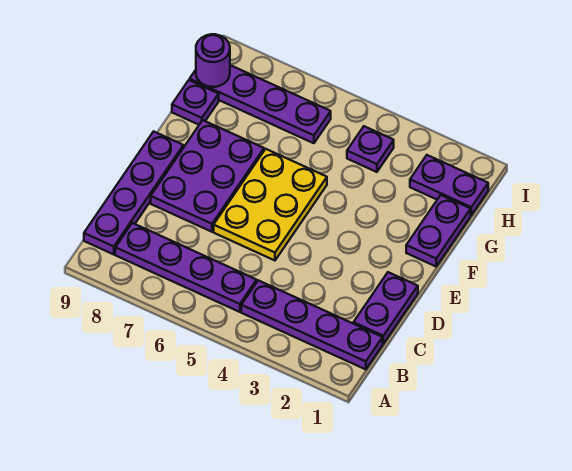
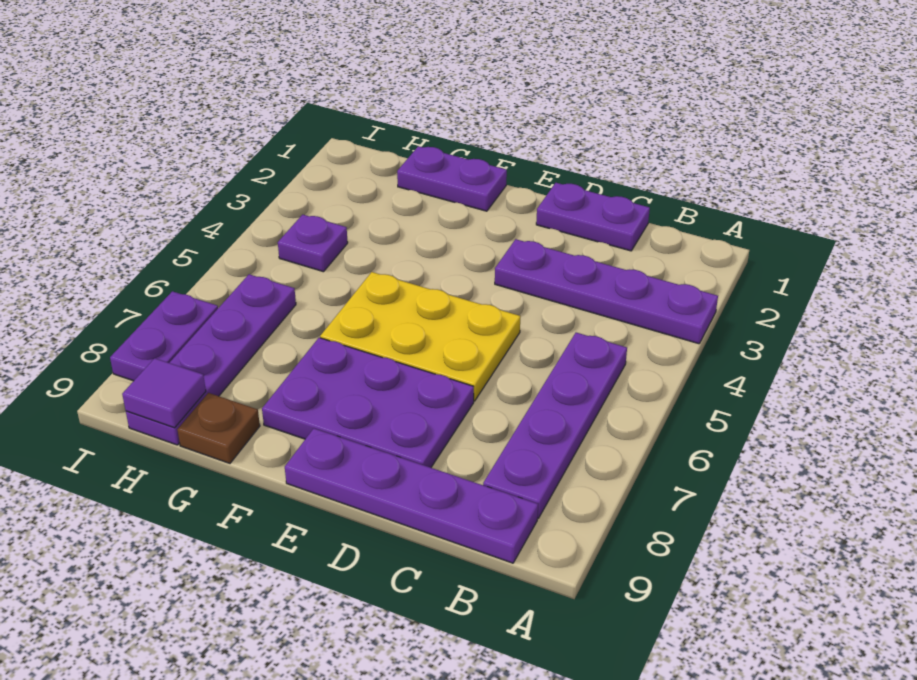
purple 1x4 plate [241,280,383,369] -> purple 1x4 plate turned to [495,239,718,344]
purple 1x1 plate [172,80,219,125] -> brown 1x1 plate [177,393,260,463]
purple 1x2 plate [410,155,488,215] -> purple 1x2 plate moved to [110,291,218,381]
purple 1x1 round brick [196,34,230,87] -> purple 1x1 tile [122,358,206,428]

